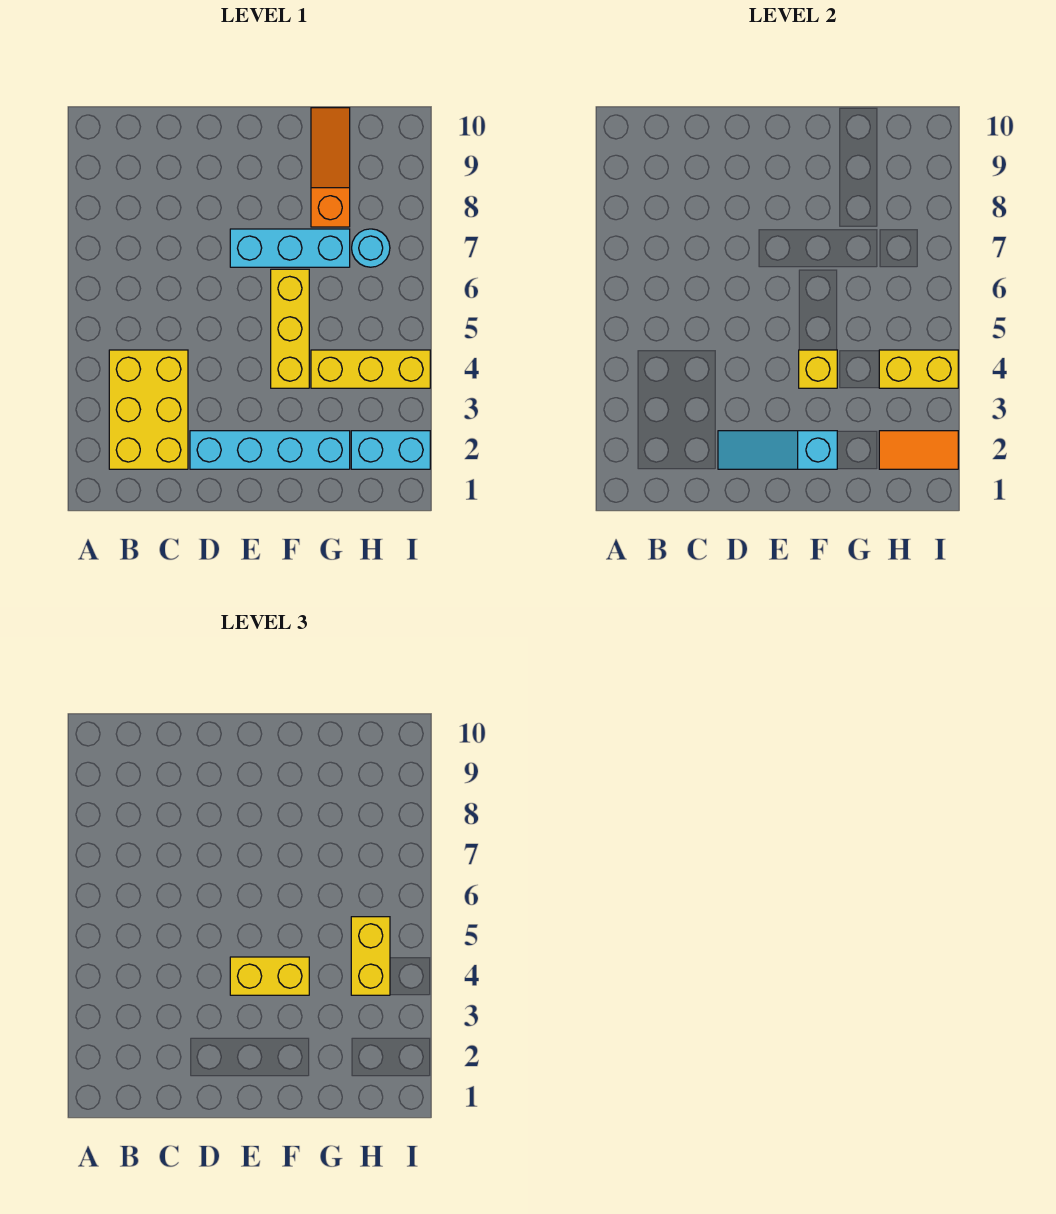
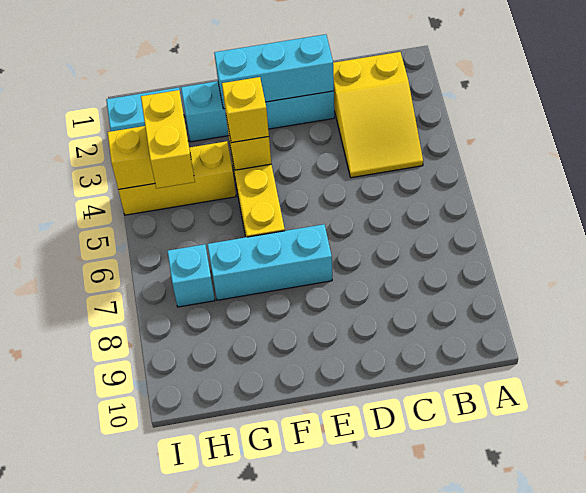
yellow 2x3 brick [109,350,188,469] -> yellow 2x3 slope [333,52,423,178]
cyan 1x3 slope [718,431,837,469] -> cyan 1x3 brick [214,34,334,109]
yellow 1x2 brick [230,957,309,995] -> yellow 1x1 brick [222,77,269,143]
orange 1x3 slope [311,108,350,227] -> none
orange 1x2 tile [879,431,958,469] -> none
cyan 1x1 round brick [352,229,390,267] -> cyan 1x1 brick [167,244,215,307]

